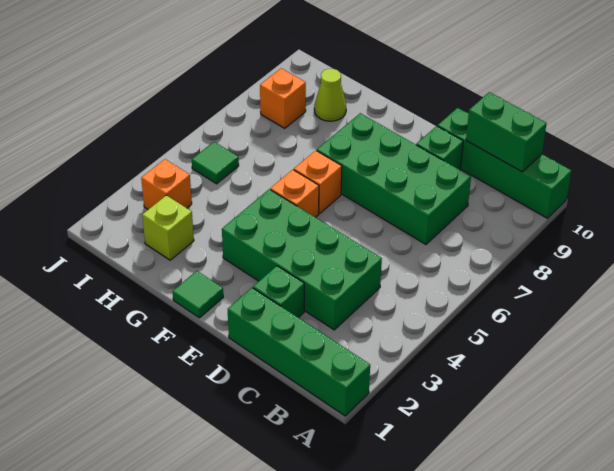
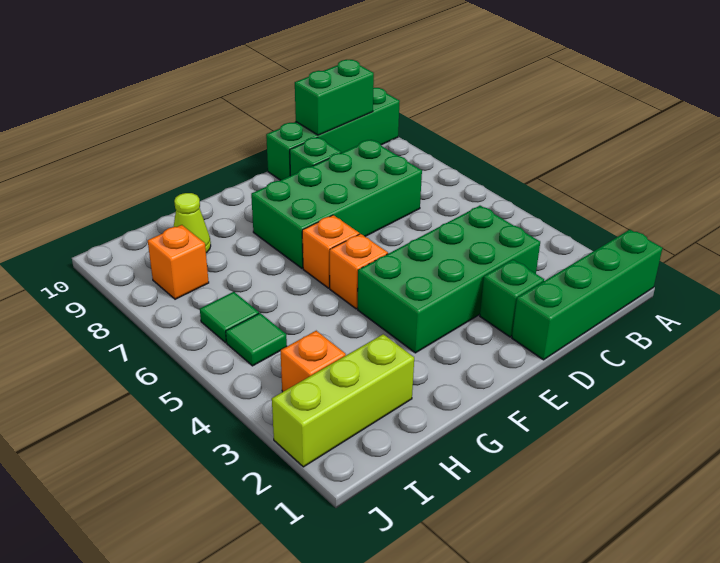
green 1x1 tile [173,271,223,318] -> green 1x1 tile moved to [200,292,259,343]
lime 1x1 brick [142,195,194,260] -> lime 1x3 brick [272,334,414,467]

